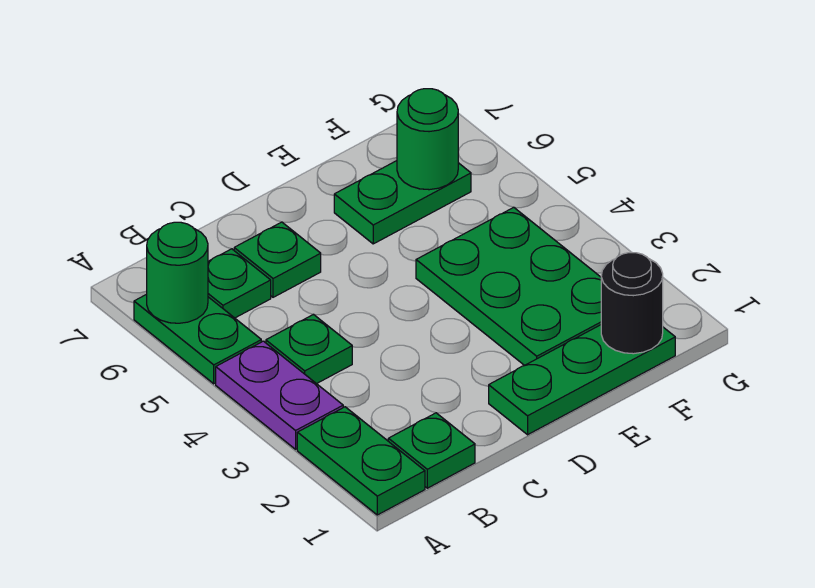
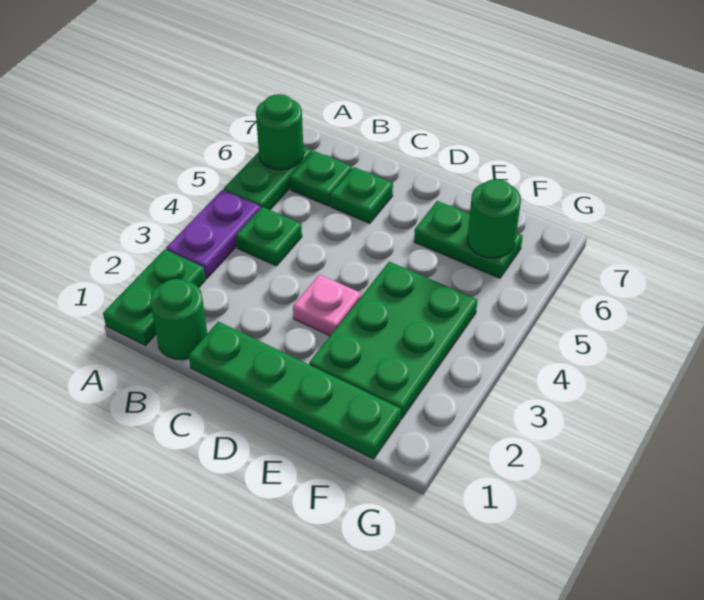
green 1x1 plate [388,413,475,488] -> green 1x1 round brick [150,279,207,360]
green 1x3 plate [489,325,675,435] -> green 1x4 plate [189,321,401,459]
none -> pink 1x1 plate [293,274,361,336]
black 1x1 round brick [601,253,663,354] -> none

